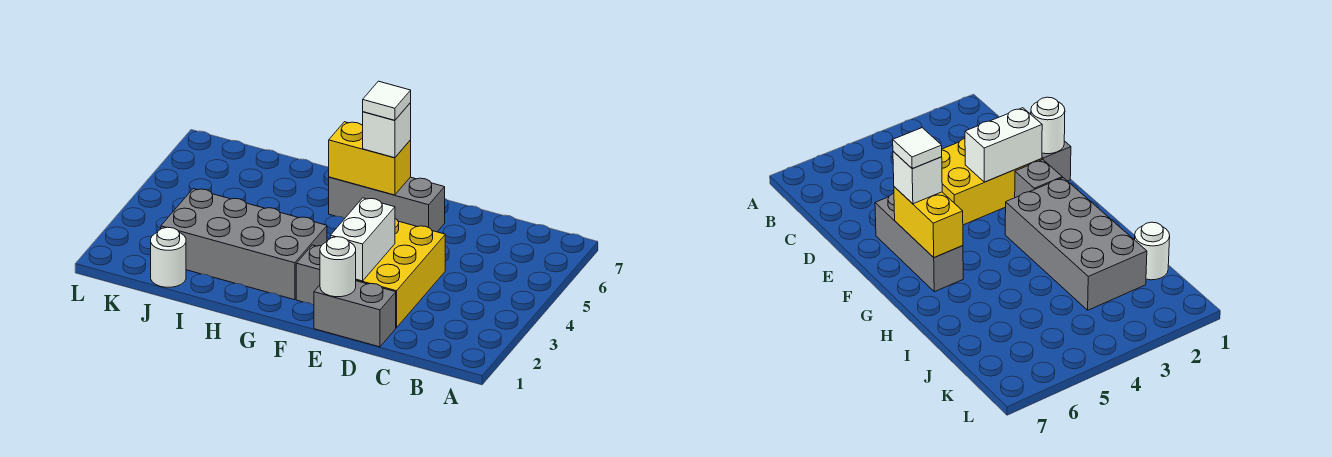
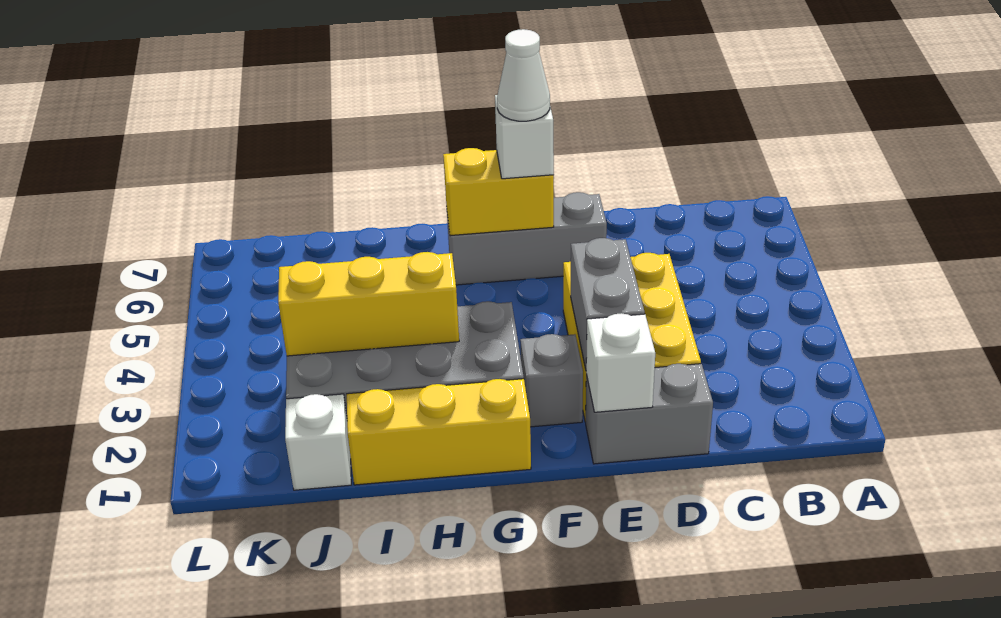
white 1x1 round brick [320,237,356,297] -> white 1x1 brick [586,313,655,412]
white 1x2 brick [330,198,395,281] -> grey 1x2 brick [571,238,645,369]
white 1x1 tile [363,81,411,120] -> white 1x1 cone [497,29,550,121]
none -> yellow 1x3 brick [347,379,531,485]
none -> yellow 1x3 brick [278,252,459,356]
white 1x1 round brick [151,227,186,287] -> white 1x1 brick [285,394,351,490]

